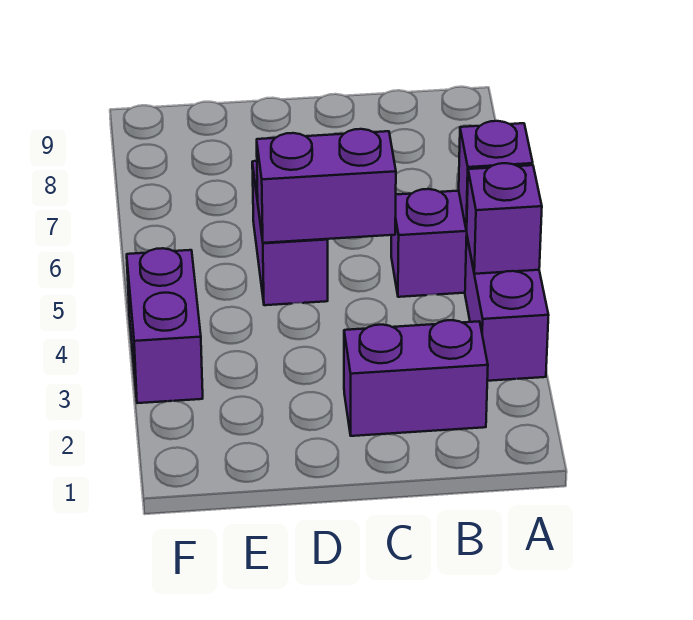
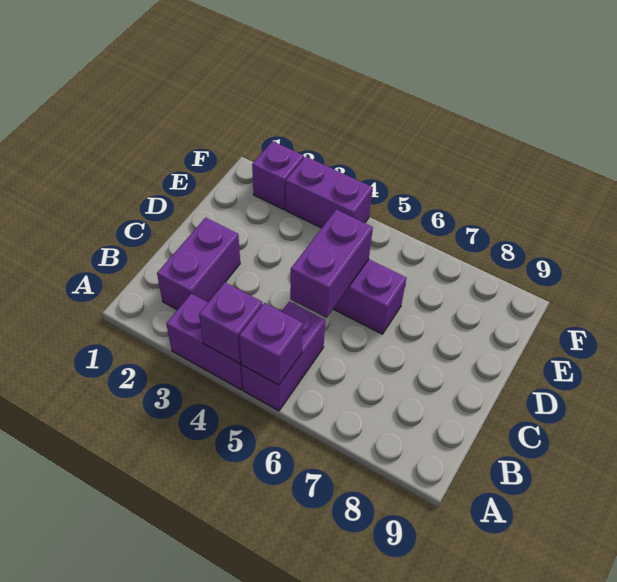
none -> purple 1x1 brick [252,141,304,210]

